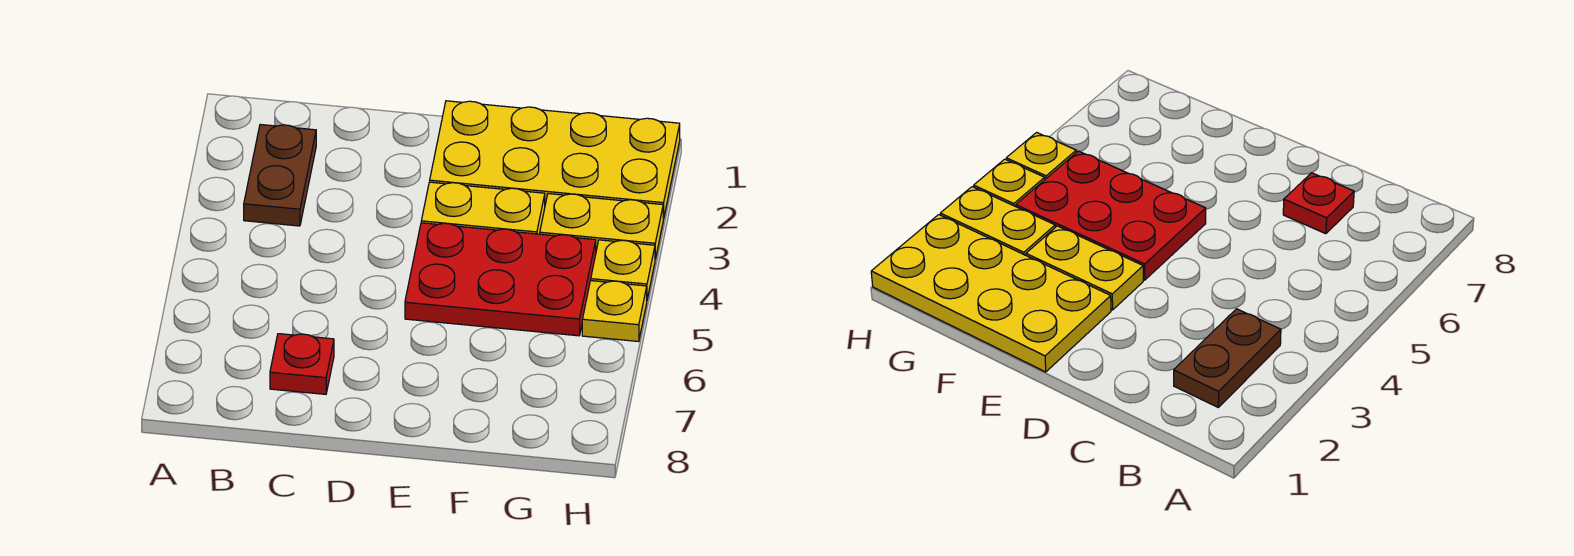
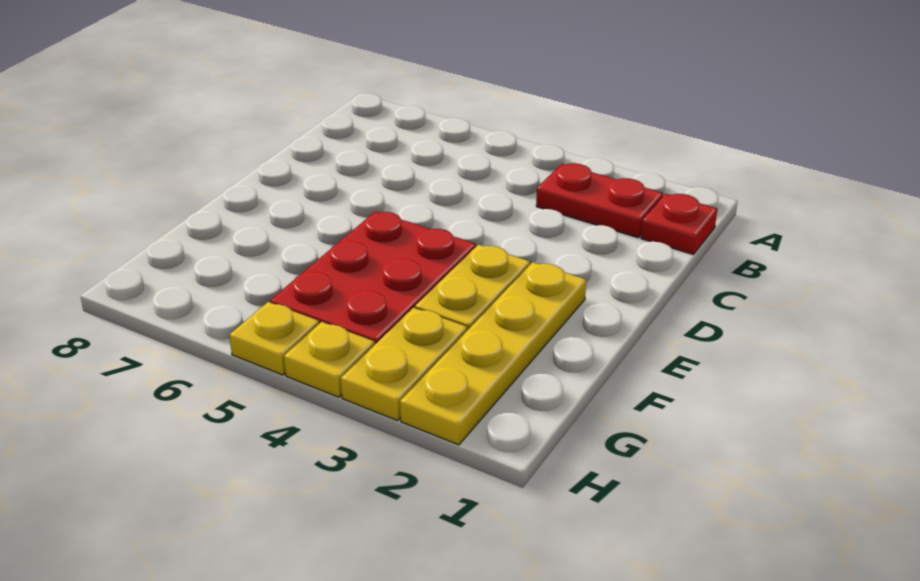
brown 1x2 plate [244,124,316,226] -> red 1x2 plate [536,163,663,238]
red 1x1 plate [270,334,334,394] -> red 1x1 plate moved to [641,194,717,255]
yellow 2x4 plate [430,101,680,219] -> yellow 1x4 plate [400,262,586,445]

